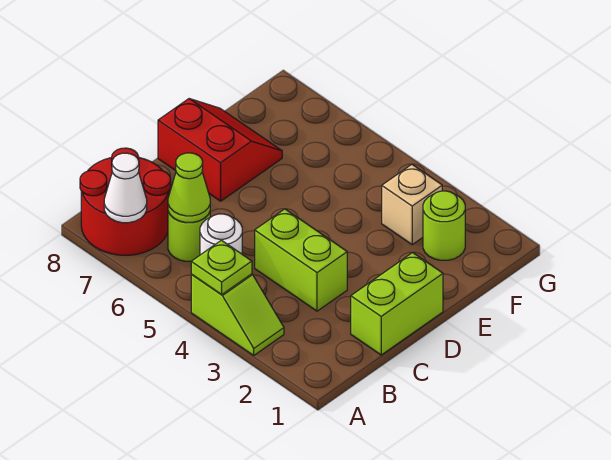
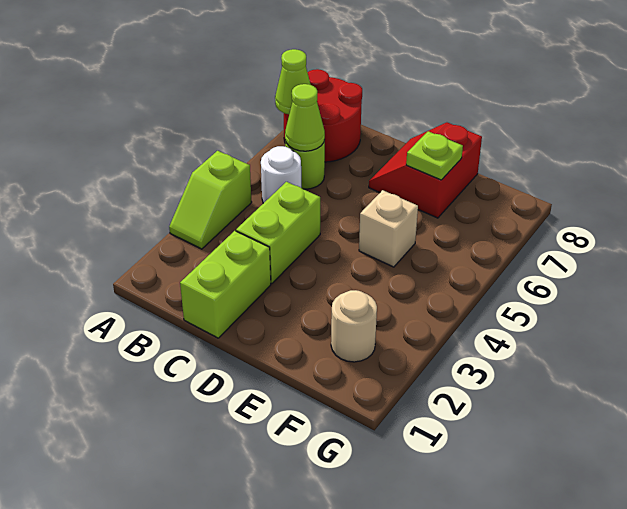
lime 1x1 plate [191,240,252,295] -> lime 1x1 plate moved to [406,131,463,180]
white 1x1 cone [104,153,147,223] -> lime 1x1 cone [275,49,311,114]
lime 1x2 brick [351,253,443,355] -> lime 1x2 brick turned to [180,231,271,338]
red 2x2 slope [158,99,282,201] -> red 2x2 slope turned to [369,122,482,218]
lime 1x1 round brick [423,191,465,260] -> tan 1x1 round brick [331,290,377,362]
tan 1x1 brick [382,164,442,244] -> tan 1x1 brick moved to [359,190,418,267]

